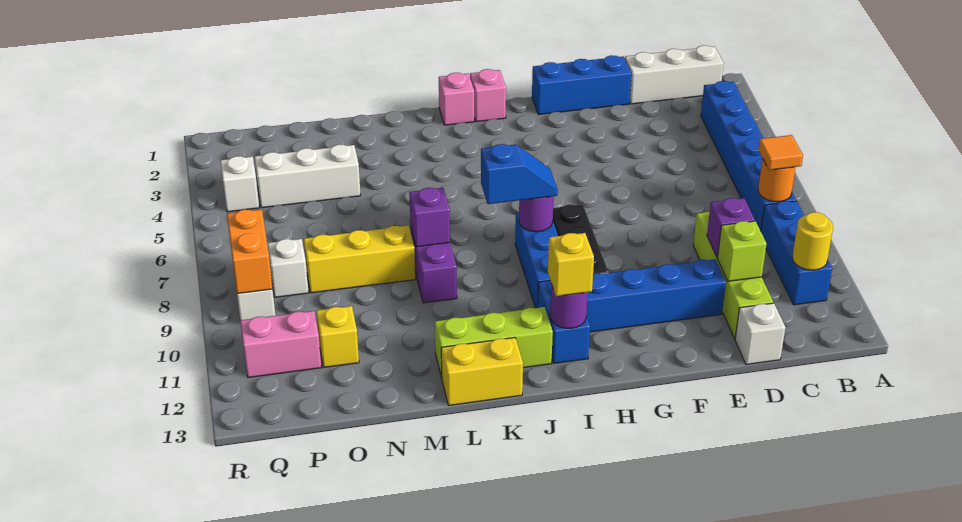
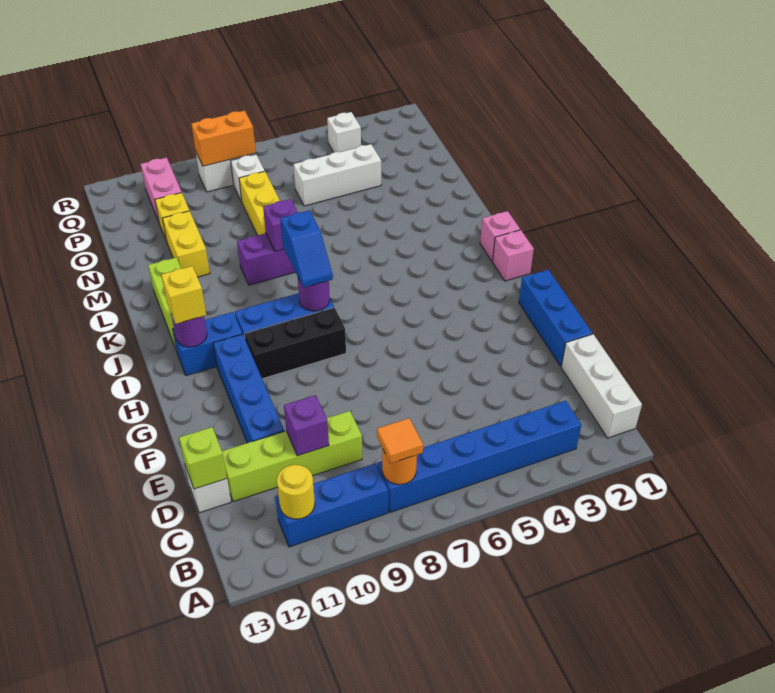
lime 1x1 brick [717,221,767,281] -> lime 1x1 brick moved to [179,427,227,489]
yellow 1x2 brick [441,338,523,406] -> yellow 1x2 brick moved to [162,211,210,277]
white 1x3 brick [255,144,361,208] -> white 1x3 brick turned to [293,144,381,206]

